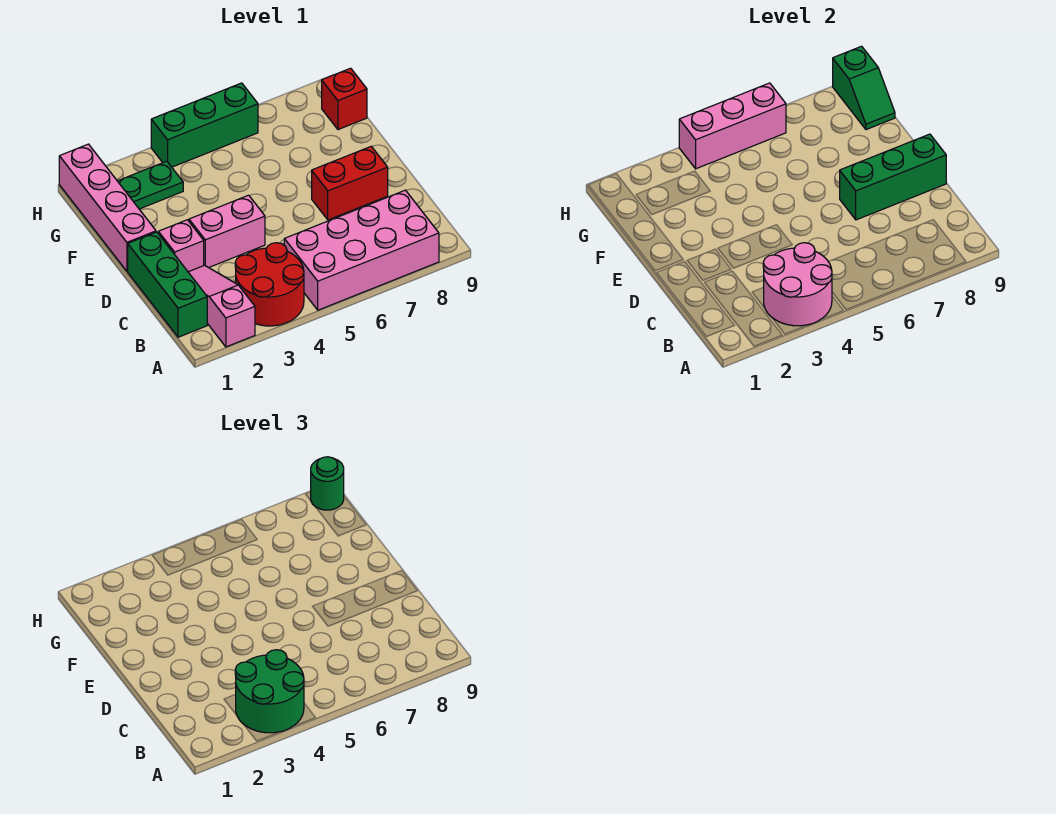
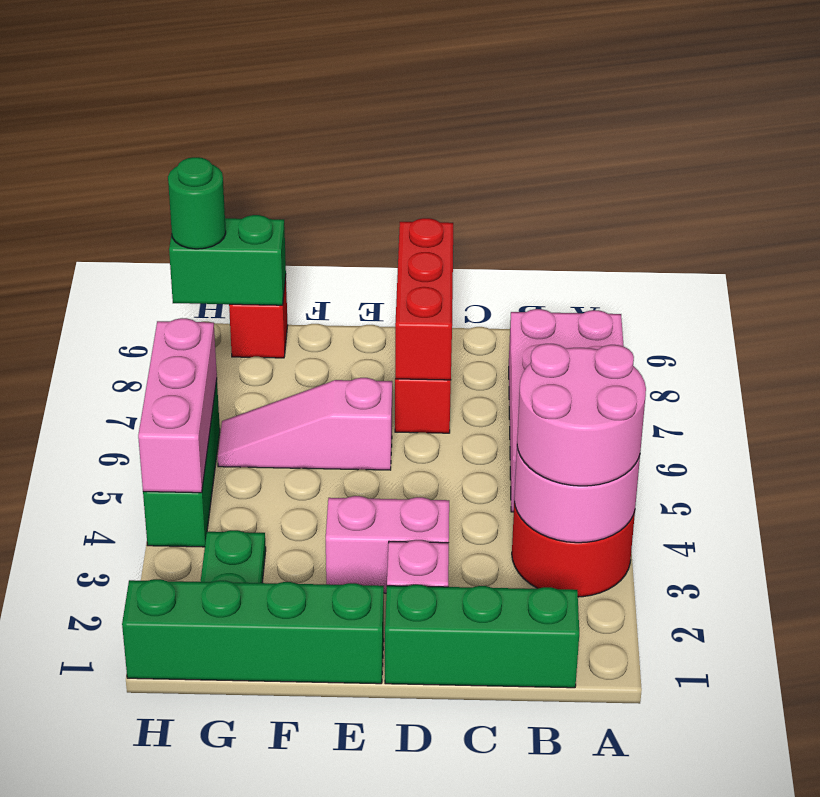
pink 1x3 slope [188,265,255,347] -> pink 1x3 slope moved to [218,378,392,470]
green 2x2 round brick [235,650,304,733] -> pink 2x2 round brick [517,344,646,486]
pink 1x2 brick [189,195,265,268] -> pink 1x2 brick turned to [326,496,449,593]
green 1x3 brick [840,134,946,220] -> red 1x3 brick [395,218,453,380]
pink 1x4 brick [59,144,156,271] -> green 1x4 brick [122,579,384,684]
green 1x2 slope [833,46,895,130] -> green 1x2 brick [169,215,286,305]

